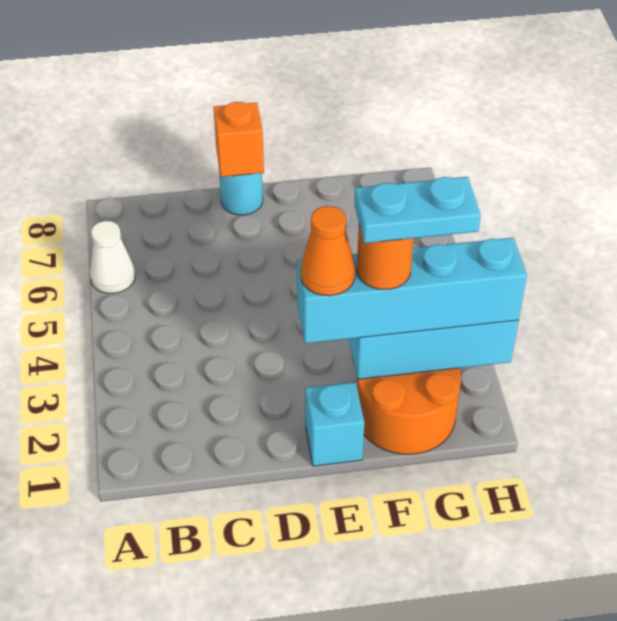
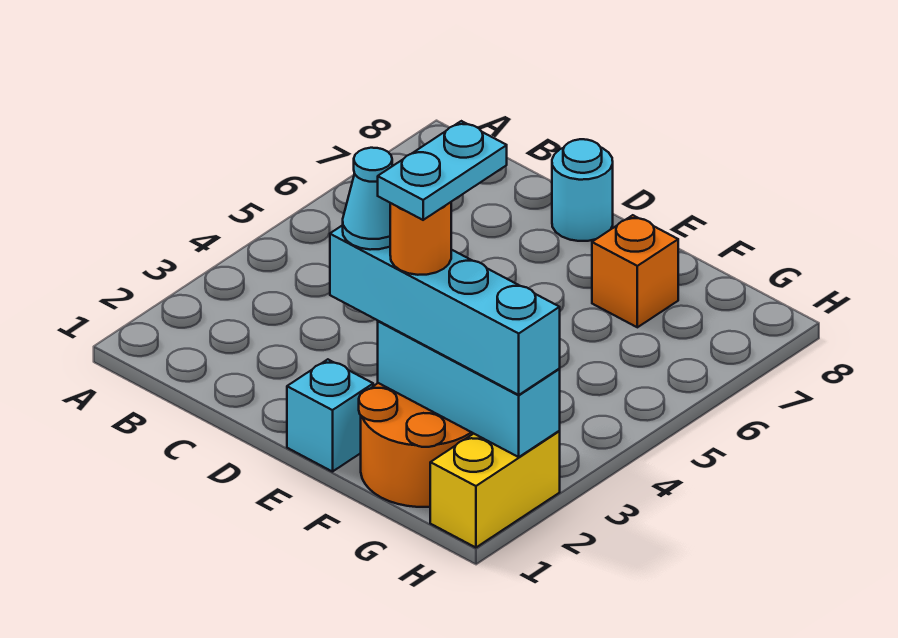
white 1x1 cone [90,221,135,294] -> none
orange 1x1 brick [214,102,264,177] -> orange 1x1 brick moved to [592,215,678,327]
orange 1x1 cone [301,206,355,296] -> cyan 1x1 cone [343,148,392,250]
cyan 1x2 plate [354,177,481,243] -> cyan 1x2 plate turned to [378,121,507,220]
none -> yellow 1x2 brick [430,431,560,548]

